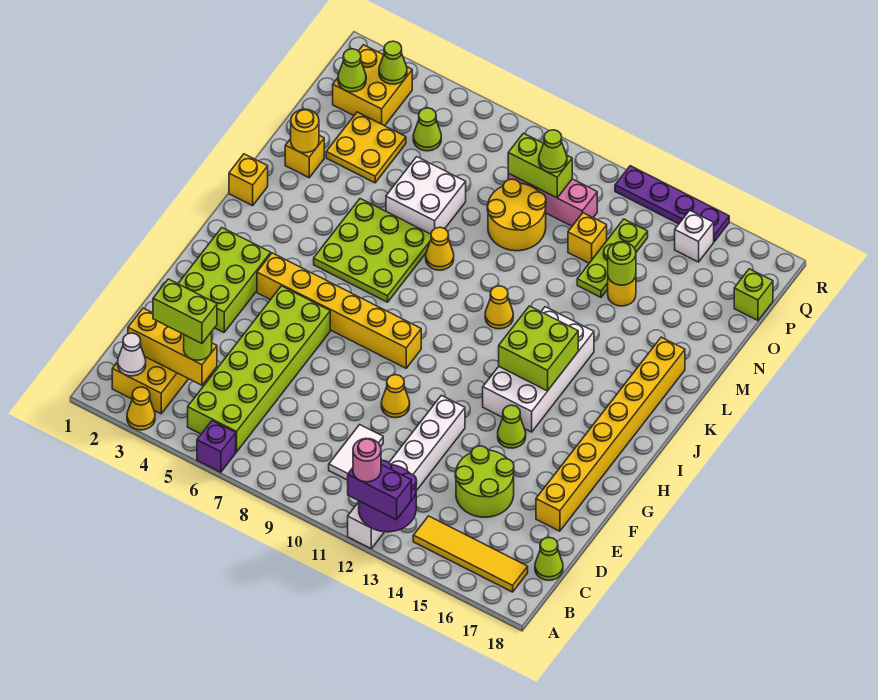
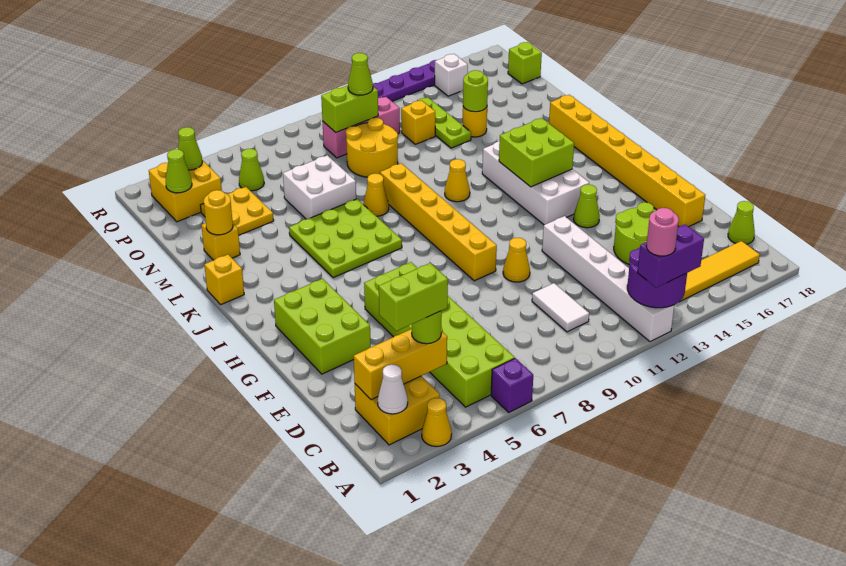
yellow 1x6 brick [257,253,421,368] -> yellow 1x6 brick turned to [380,163,497,281]

